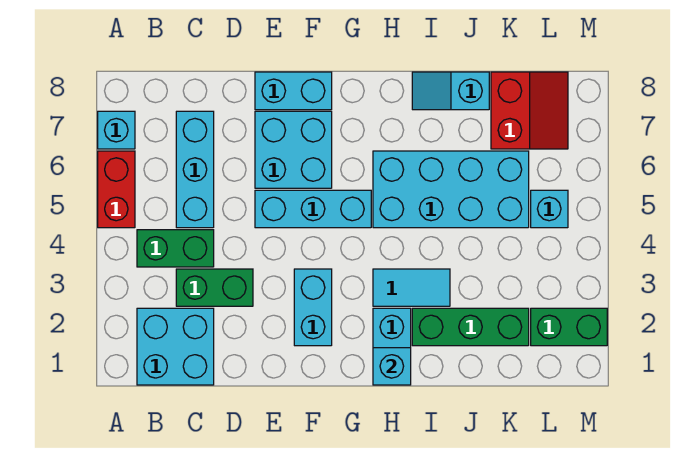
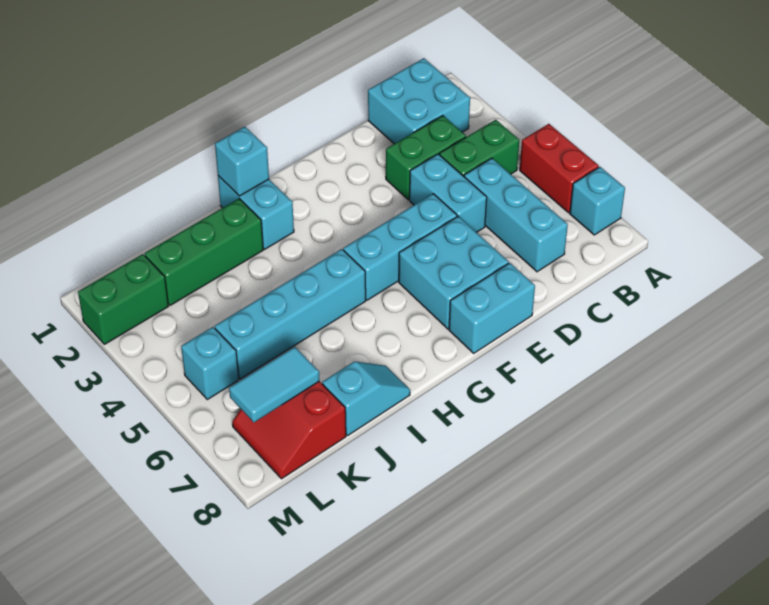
cyan 1x2 brick [294,269,332,346] -> cyan 1x2 brick moved to [410,154,487,233]
cyan 1x2 tile [373,269,450,306] -> cyan 1x2 tile moved to [229,347,319,422]
cyan 2x4 brick [373,151,529,228] -> cyan 1x4 brick [215,249,366,379]

